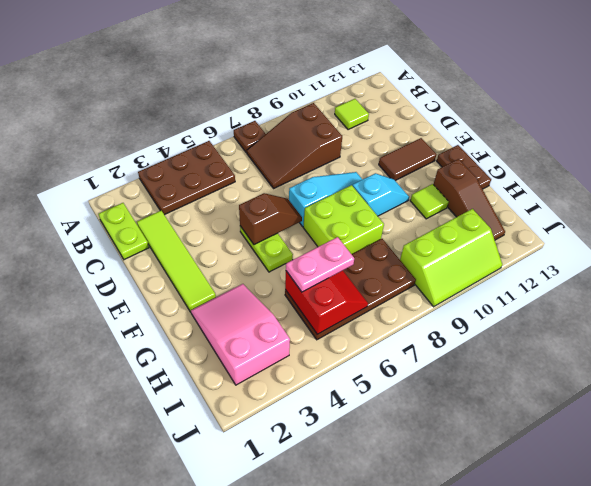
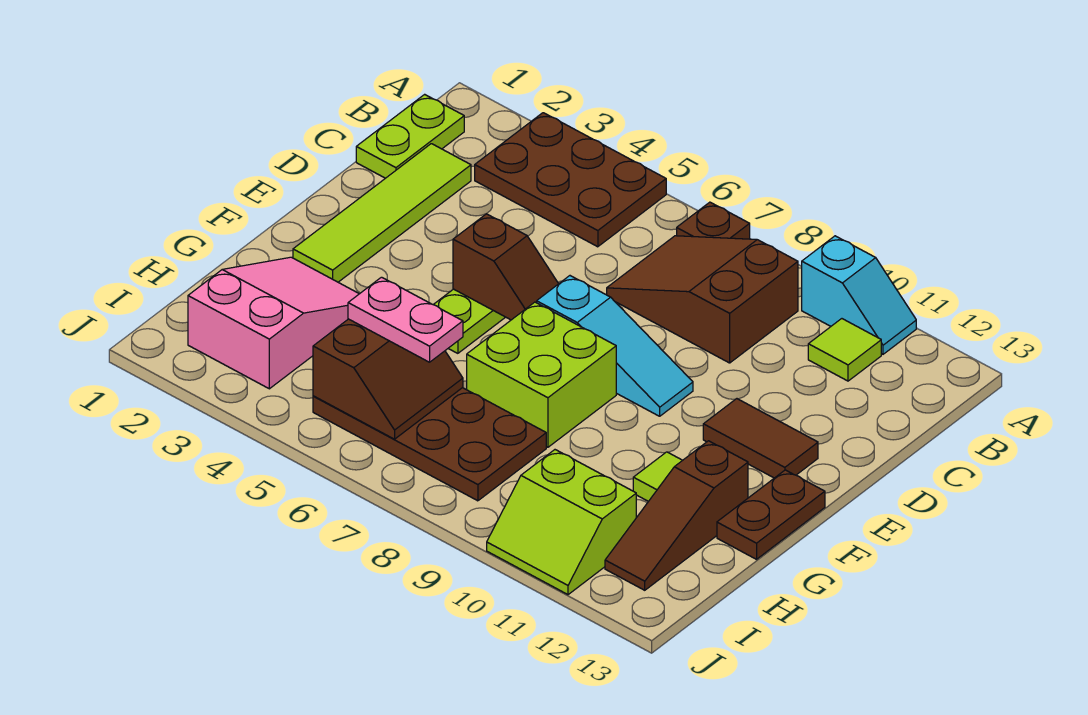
cyan 1x2 slope [353,173,409,216] -> cyan 1x2 slope moved to [802,236,916,354]
red 2x2 slope [285,271,368,334] -> brown 2x2 slope [313,319,463,439]
lime 2x3 slope [400,209,502,307] -> lime 2x2 slope [487,450,636,595]

